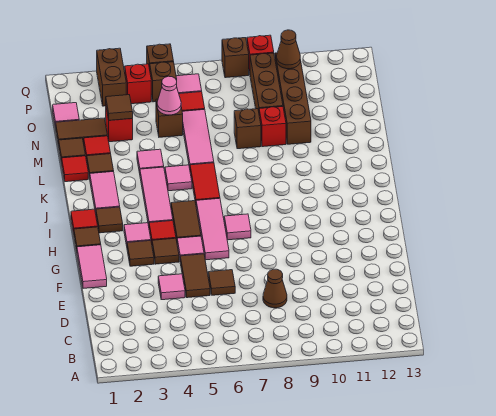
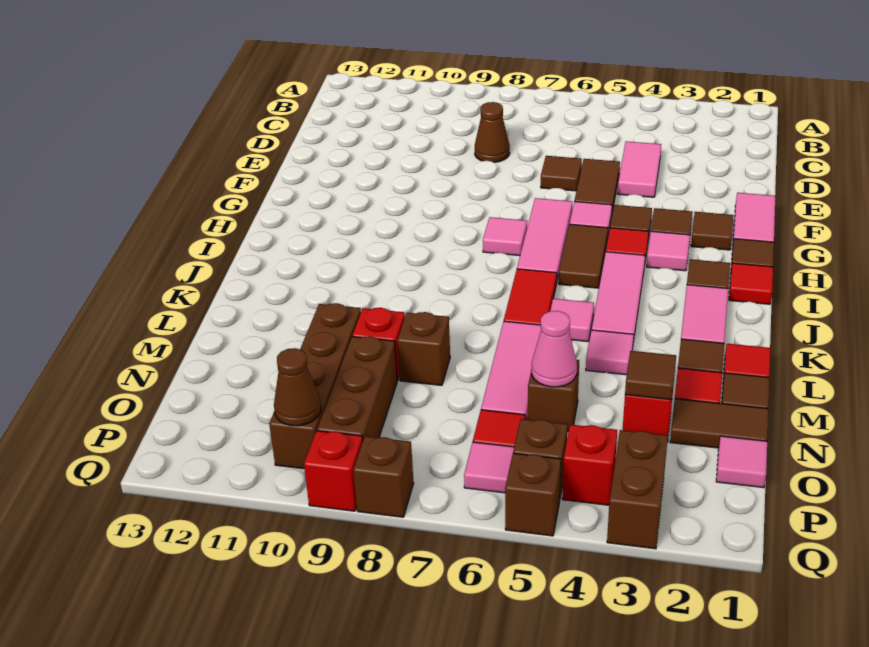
pink 1x1 tile [158,274,185,300] -> pink 1x2 tile [618,141,661,197]
none -> brown 1x1 tile [691,212,733,250]

